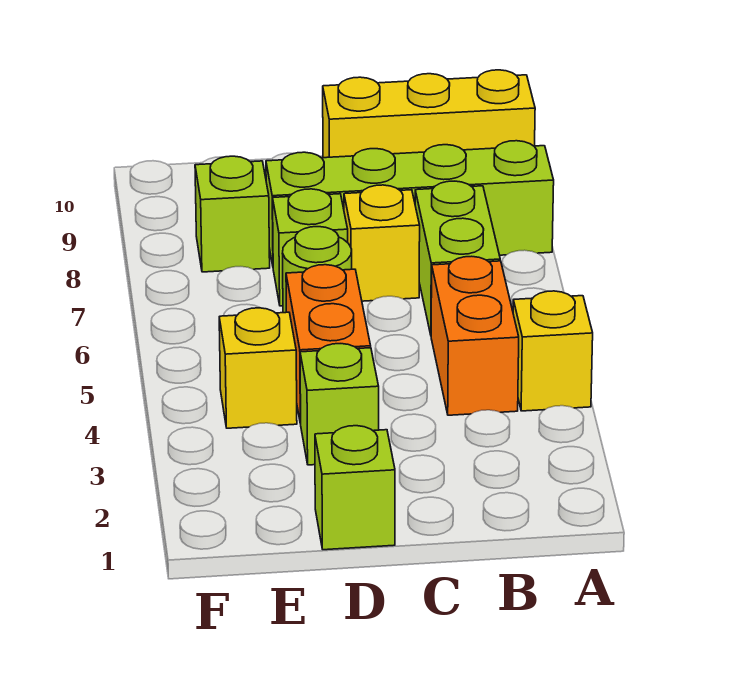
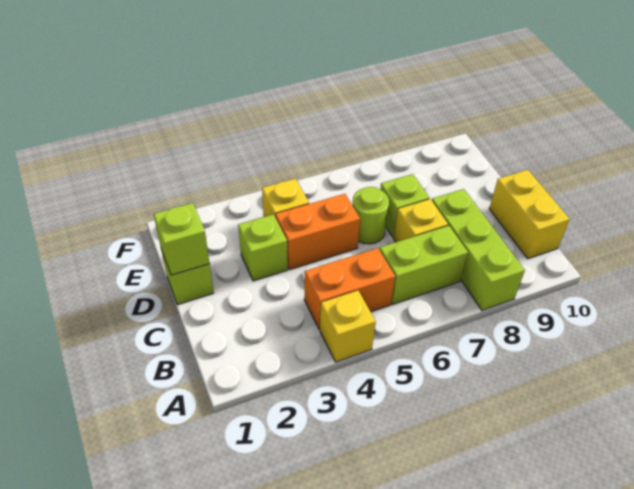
lime 1x4 brick [266,141,554,265] -> lime 1x3 brick [432,189,525,310]
yellow 1x3 brick [323,70,535,158] -> yellow 1x2 brick [489,170,570,259]
lime 1x1 brick [195,156,270,272] -> lime 1x1 brick moved to [154,203,210,275]

